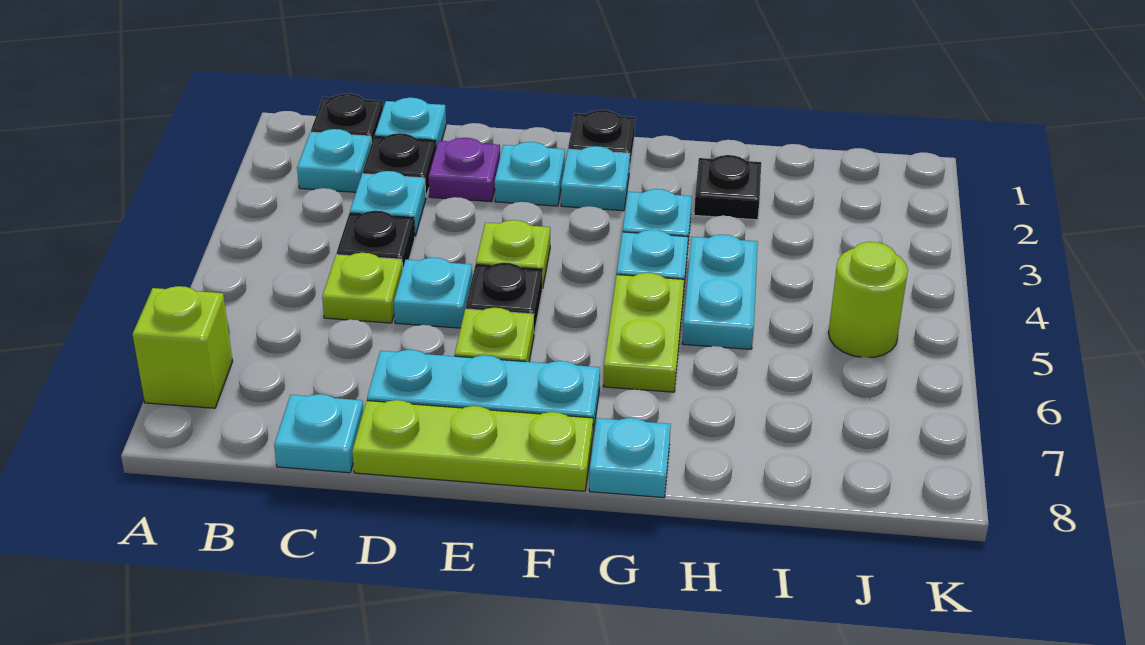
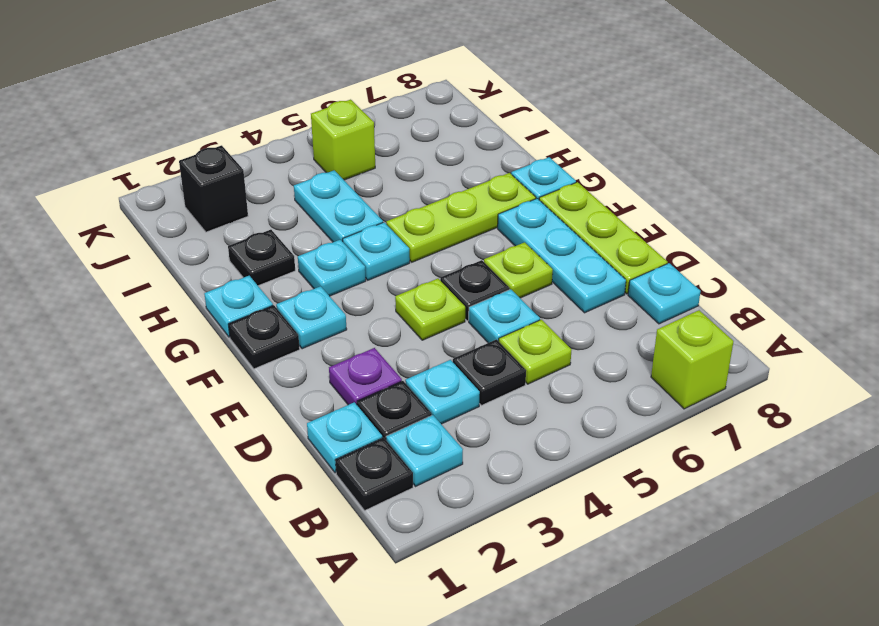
cyan 1x1 plate [495,142,565,206] -> cyan 1x1 plate moved to [204,276,273,337]
lime 1x2 plate [603,273,684,392] -> lime 1x3 plate [386,173,536,262]
cyan 1x2 plate [682,235,758,349] -> cyan 1x2 plate turned to [294,170,383,242]
none -> black 1x1 brick [179,145,248,232]
lime 1x1 round brick [828,242,908,358] -> lime 1x1 brick [311,100,375,180]

